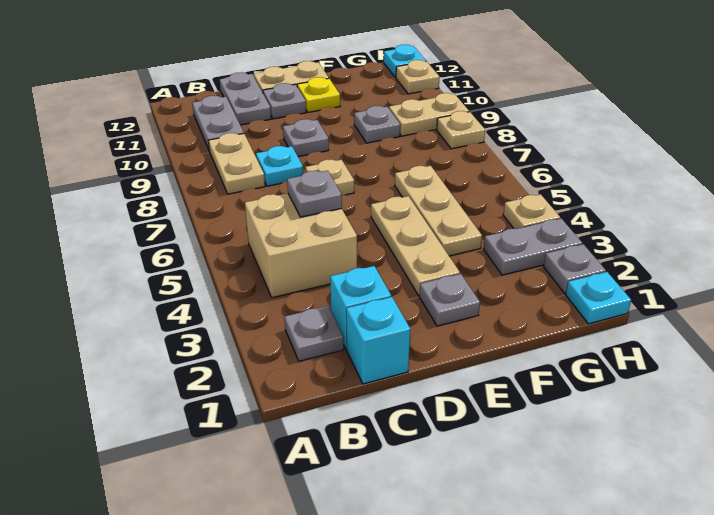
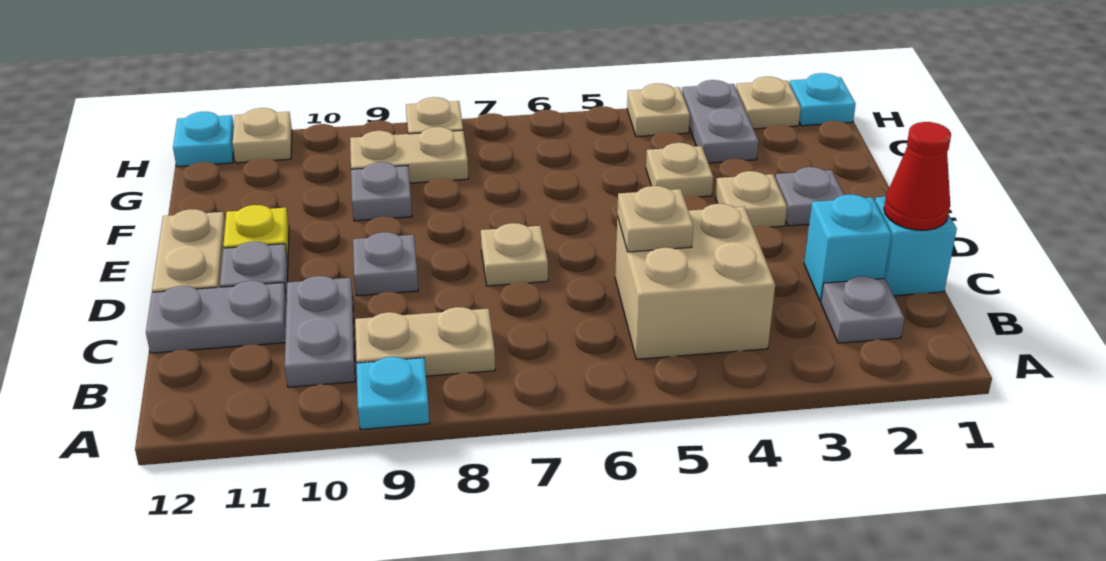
grey 1x2 plate [192,96,244,151] -> grey 1x2 plate turned to [285,276,355,387]
none -> red 1x1 cone [884,122,951,230]
grey 1x1 plate [287,171,342,217] -> tan 1x1 plate [617,186,693,252]
cyan 1x1 plate [256,146,303,186] -> cyan 1x1 plate moved to [357,357,429,430]
tan 1x3 plate [371,196,460,296] -> tan 1x1 plate [715,171,787,228]
tan 1x3 plate [395,166,482,256] -> tan 1x1 plate [646,143,713,197]
tan 1x2 plate [389,93,469,136] -> tan 1x2 plate turned to [350,127,468,183]
grey 1x1 plate [544,244,606,293] -> tan 1x1 plate [736,77,801,129]

